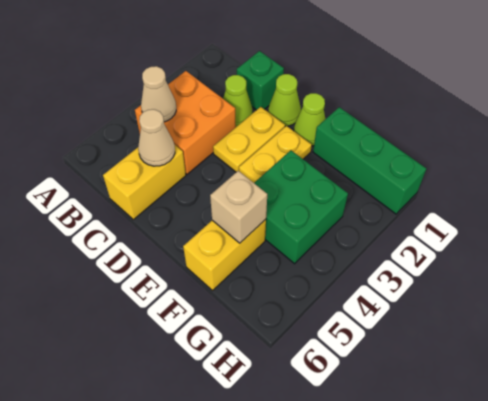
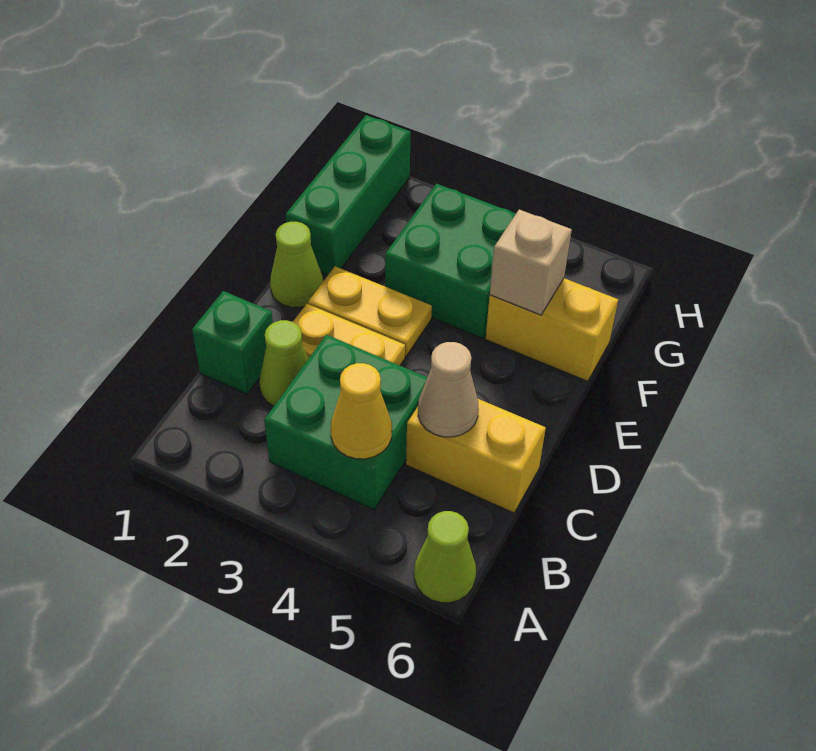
orange 2x2 brick [135,71,236,174] -> green 2x2 brick [264,335,428,510]
tan 1x1 cone [141,66,176,122] -> yellow 1x1 cone [331,363,392,459]
lime 1x1 cone [268,74,301,126] -> lime 1x1 cone moved to [414,511,476,603]

